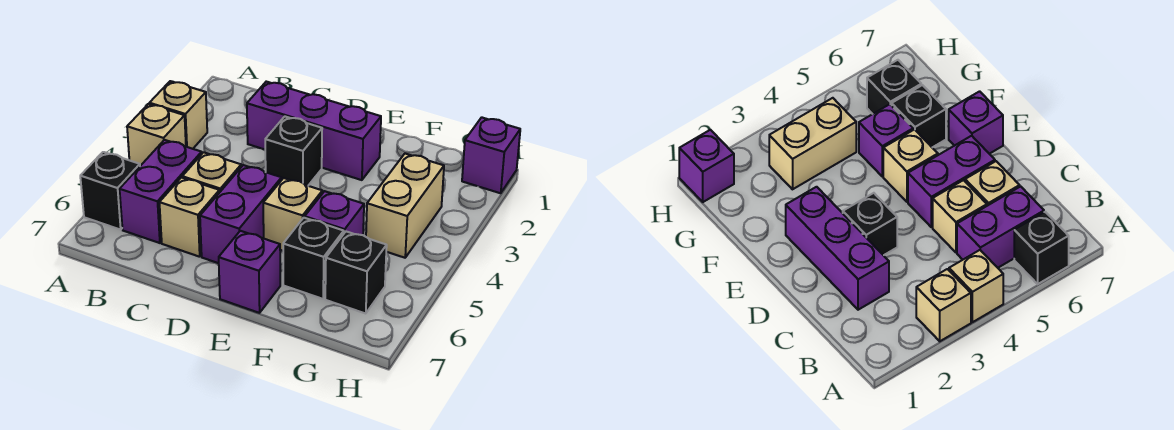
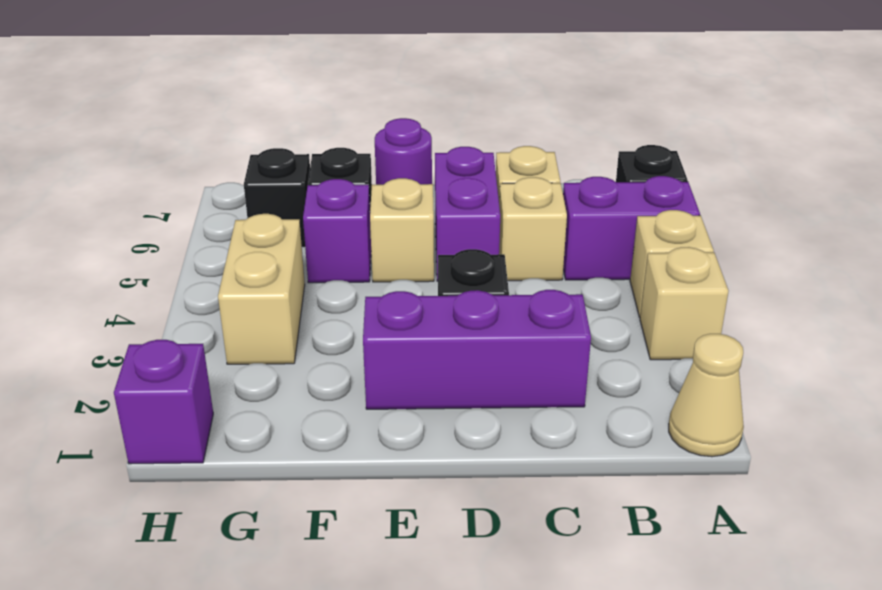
none -> tan 1x1 cone [669,334,744,457]
purple 1x2 brick [120,140,202,243] -> purple 1x2 brick turned to [563,176,700,280]
purple 1x1 brick [219,231,280,313] -> purple 1x1 round brick [375,118,432,185]

